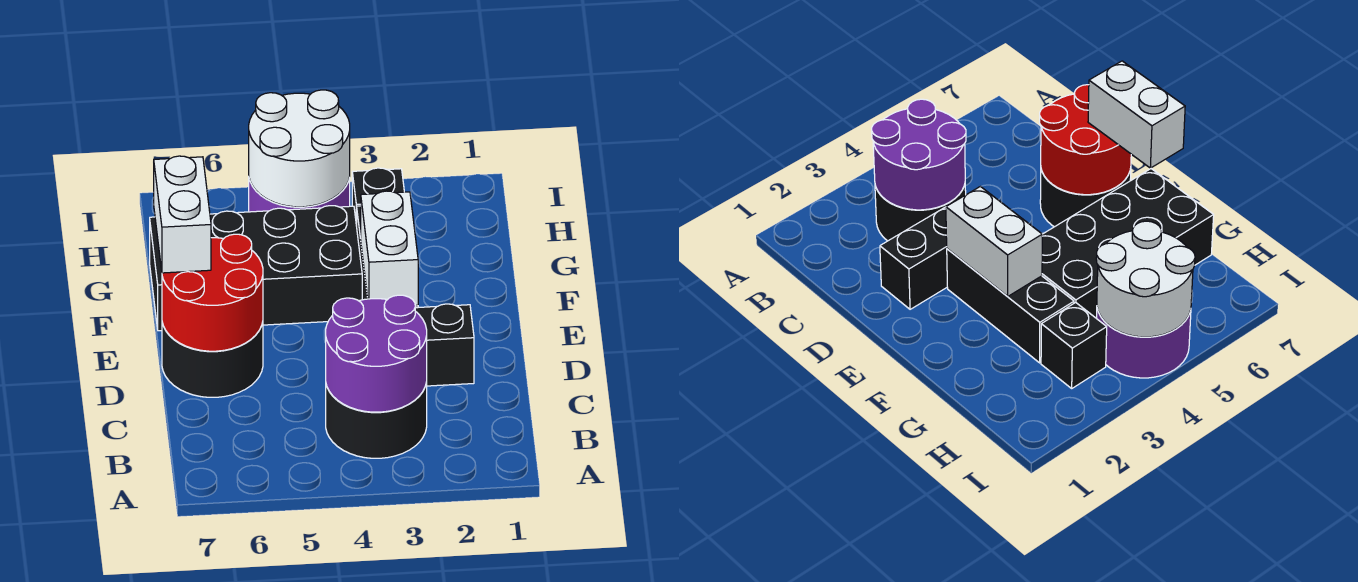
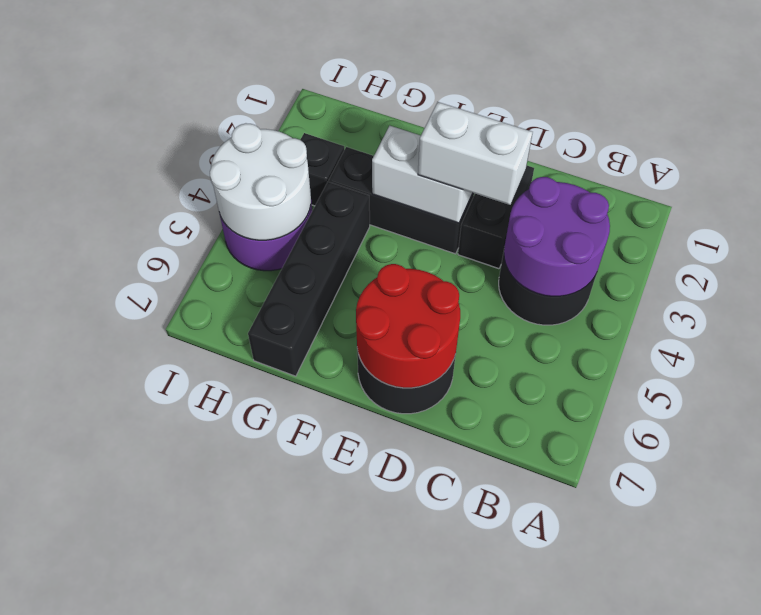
white 1x2 brick [154,156,211,273] -> white 1x2 brick moved to [418,102,533,205]
black 2x4 brick [150,206,362,331] -> black 1x4 brick [248,182,370,376]

